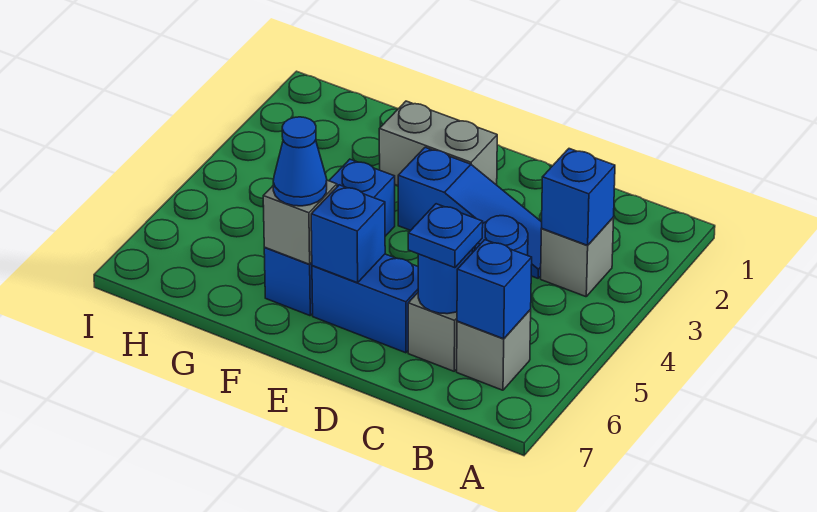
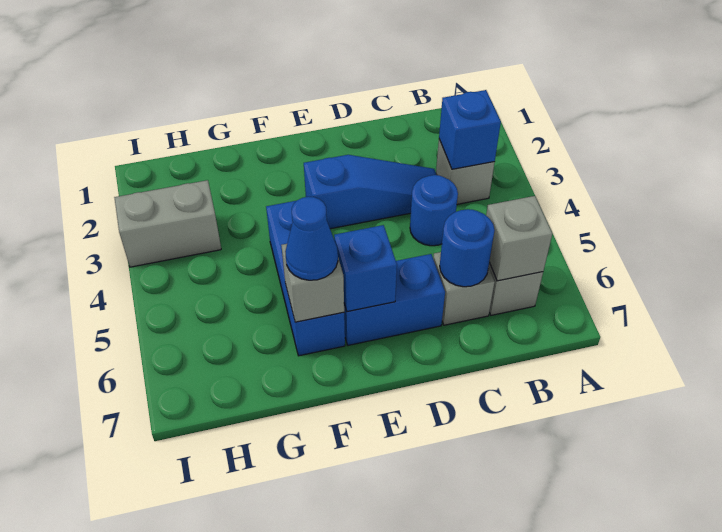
blue 1x1 brick [457,240,532,339] -> grey 1x1 brick [486,196,552,281]
blue 1x1 plate [408,204,483,268] -> none
grey 1x2 brick [379,101,497,186] -> grey 1x2 brick moved to [114,180,221,267]

